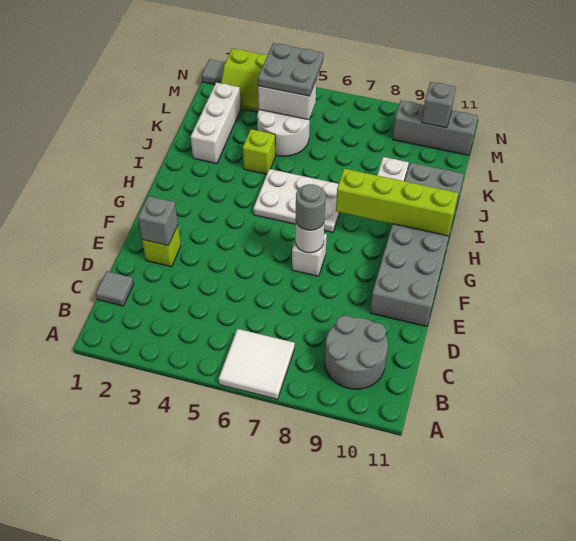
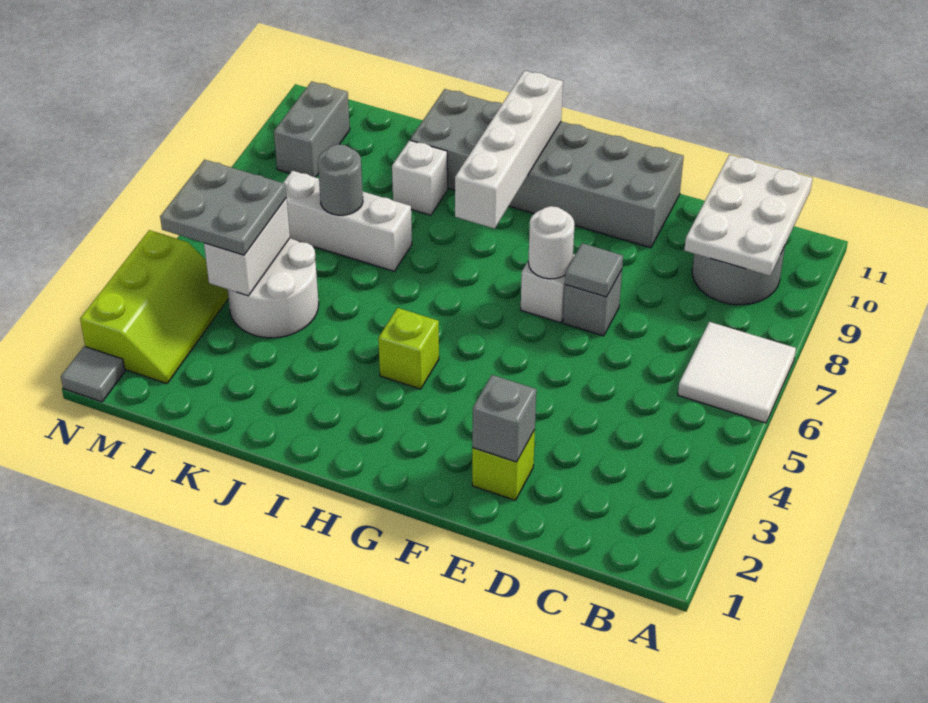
grey 1x1 tile [96,271,134,306] -> grey 1x1 tile moved to [565,243,623,297]
grey 1x1 round brick [296,184,326,230] -> grey 1x1 round brick moved to [318,144,363,215]
white 2x3 plate [253,169,340,233] -> white 2x3 plate moved to [684,155,813,276]
lime 1x4 brick [336,169,458,236] -> white 1x4 brick [455,71,563,229]
white 1x3 brick [191,83,241,164] -> white 1x3 brick moved to [283,171,412,271]
lime 1x1 brick [243,129,276,174] -> lime 1x1 brick moved to [378,308,439,389]
grey 1x3 brick [393,100,478,155] -> grey 1x2 brick [274,81,350,177]
grey 1x1 brick [422,82,456,128] -> grey 1x1 brick moved to [563,270,622,336]

